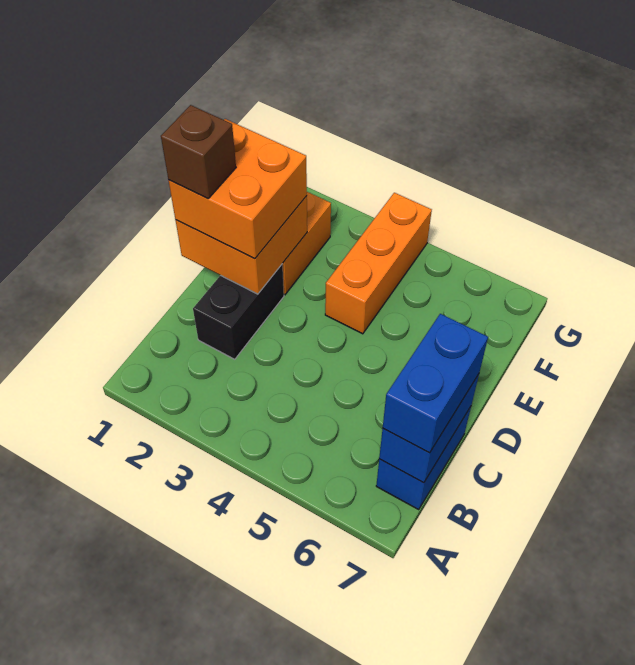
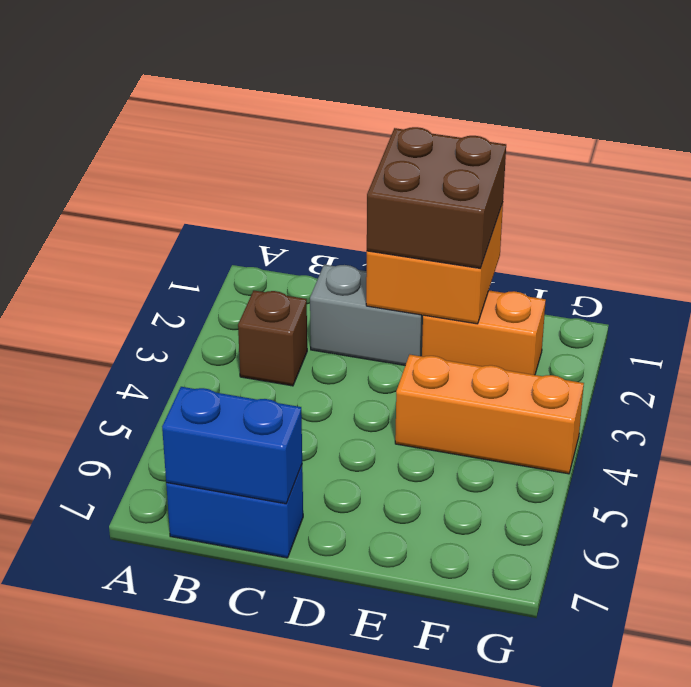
blue 1x2 brick [383,314,488,453] -> none
black 1x2 brick [193,264,284,359] -> grey 1x2 brick [310,265,423,365]
orange 2x2 brick [169,119,307,259] -> brown 2x2 brick [367,127,506,269]
brown 1x1 brick [161,105,236,199] -> brown 1x1 brick moved to [238,291,307,386]

